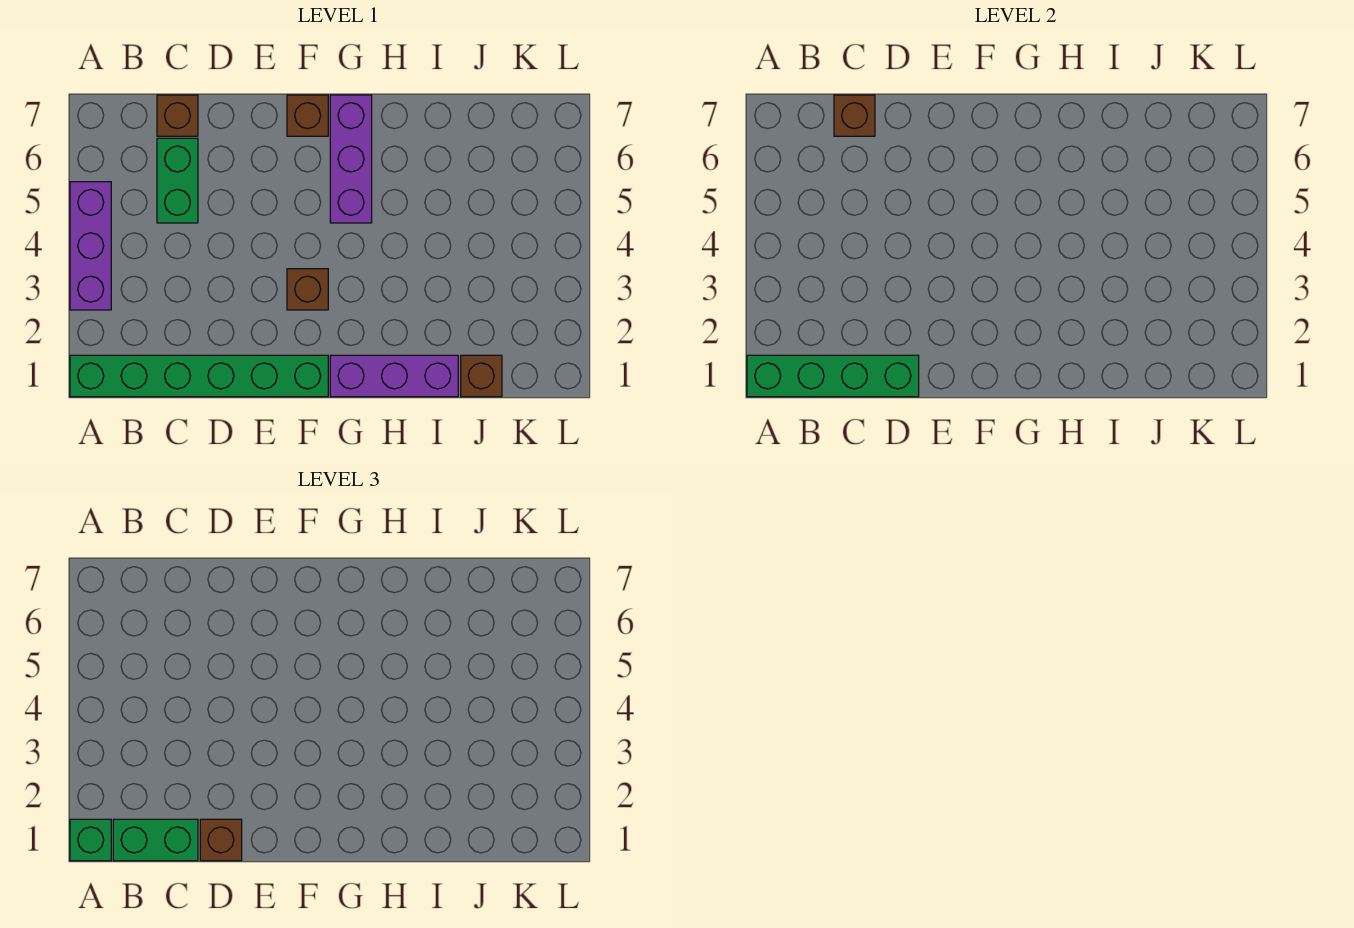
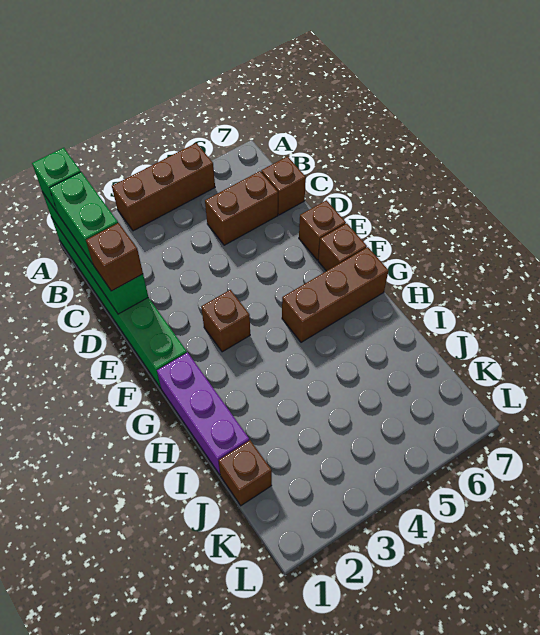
purple 1x3 brick [70,182,111,310] -> brown 1x3 brick [112,143,215,231]
green 1x2 brick [157,138,198,223] -> brown 1x2 brick [205,171,278,245]
brown 1x1 brick [834,95,875,136] -> brown 1x1 brick moved to [299,200,346,260]
purple 1x3 brick [330,95,372,223] -> brown 1x3 brick [282,247,389,342]

